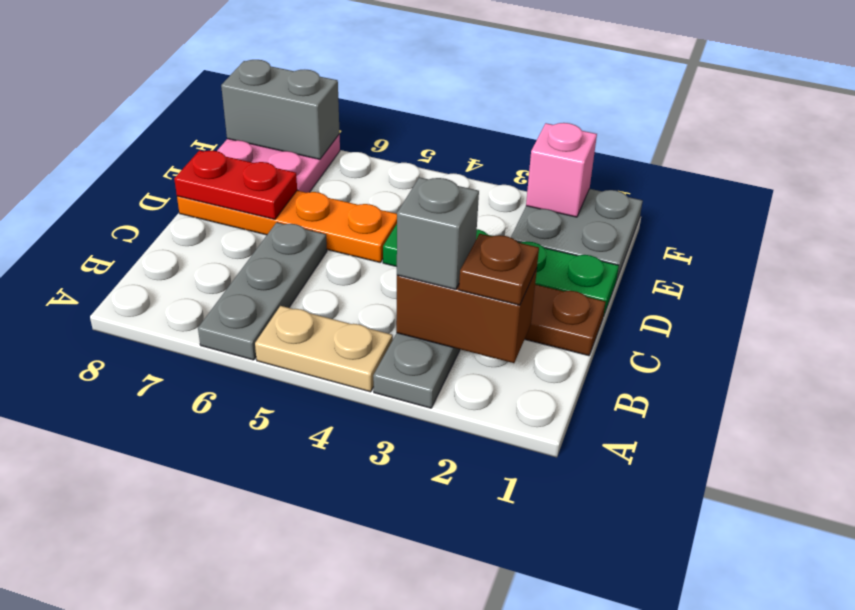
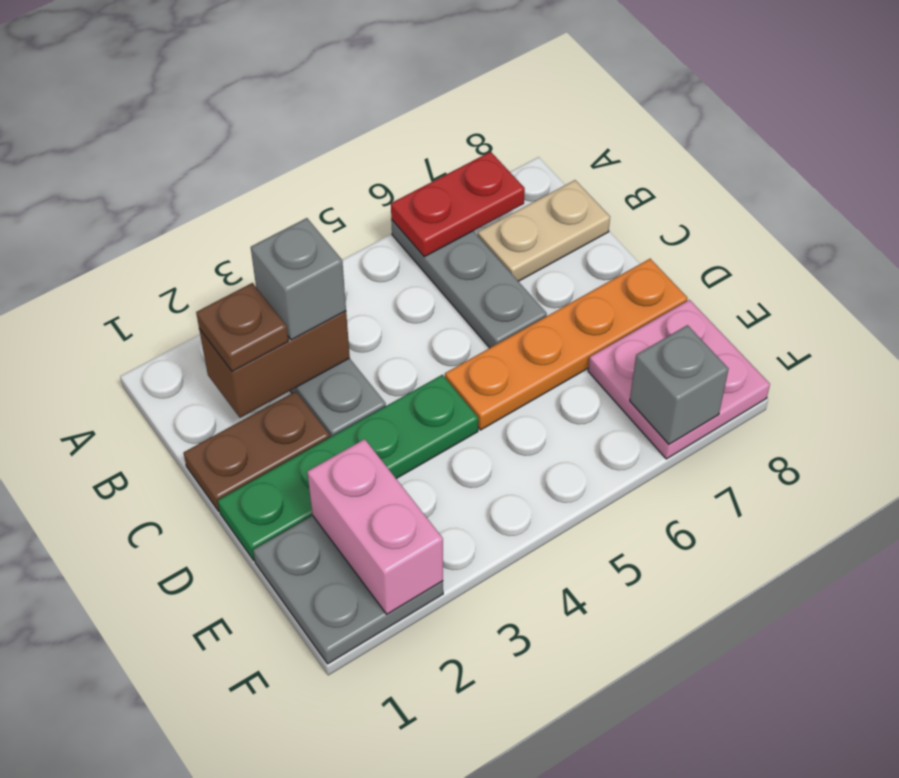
tan 1x2 plate [255,306,393,392] -> tan 1x2 plate moved to [478,180,610,281]
red 1x2 plate [174,151,297,219] -> red 1x2 plate moved to [391,152,525,257]
pink 1x1 brick [526,123,597,217] -> pink 1x2 brick [307,439,443,614]
grey 1x2 brick [221,60,340,159] -> grey 1x1 brick [630,325,729,444]

